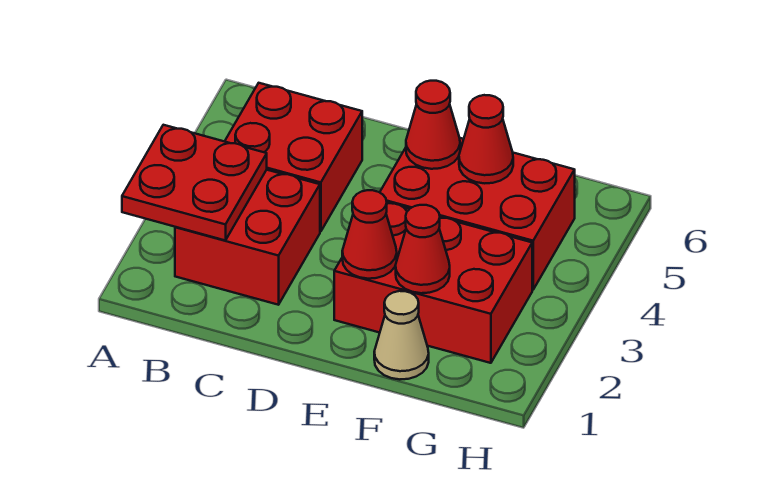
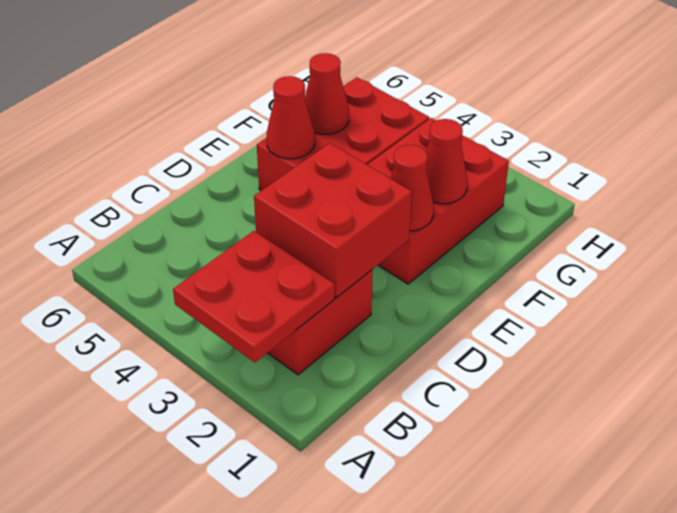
red 2x2 brick [225,83,362,232] -> red 2x2 brick moved to [254,143,412,298]
tan 1x1 cone [374,291,429,379] -> none

